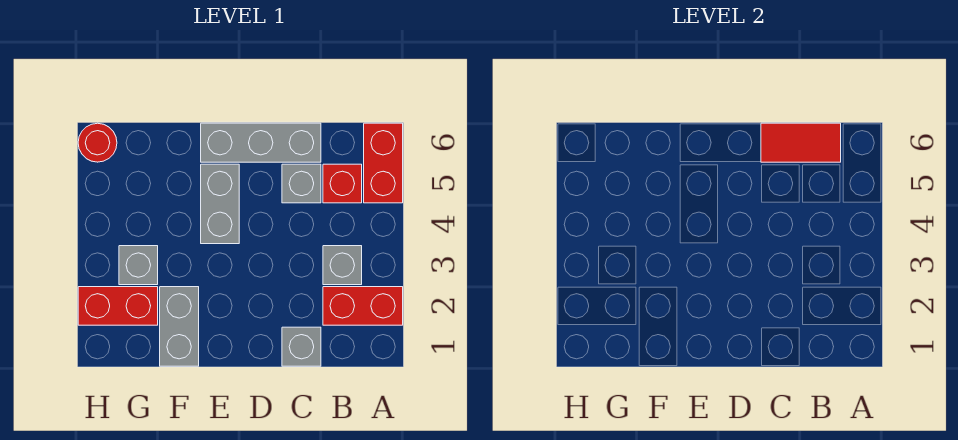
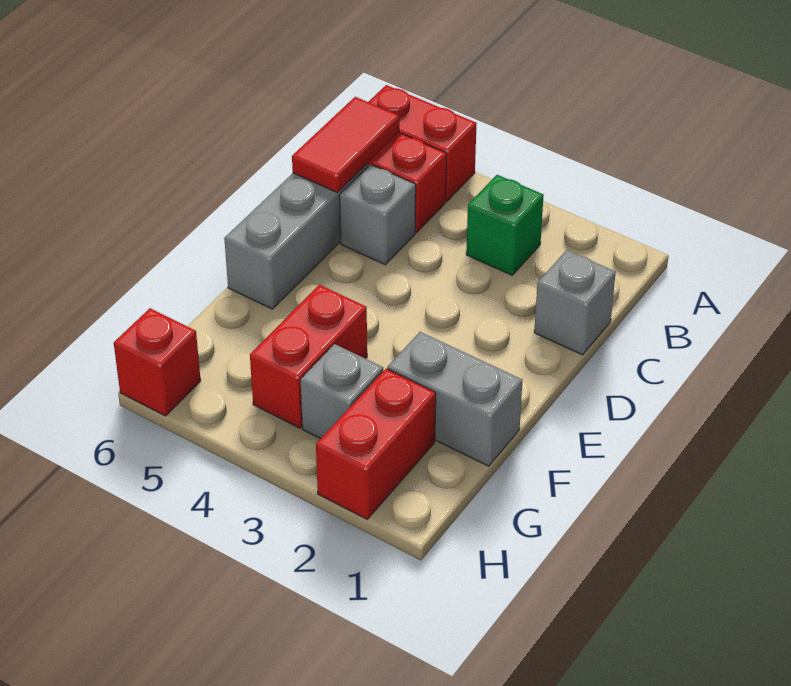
red 1x2 brick [323,287,403,325] -> red 1x2 brick moved to [250,285,367,428]
grey 1x1 brick [323,246,362,285] -> green 1x1 brick [466,175,544,275]
grey 1x2 brick [201,164,239,244] -> none
red 1x1 round brick [78,123,117,162] -> red 1x1 brick [114,308,201,416]

